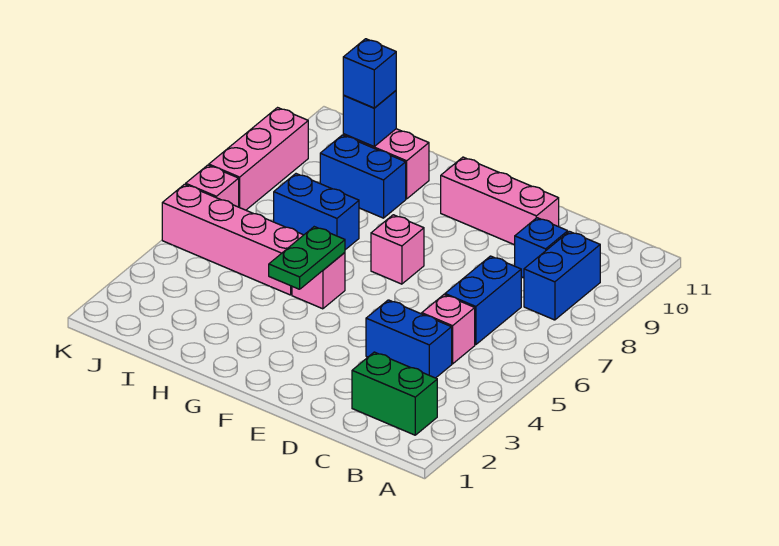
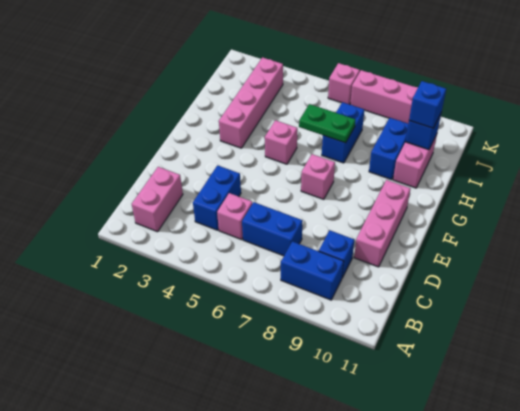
green 1x2 brick [352,352,437,435] -> pink 1x2 brick [132,167,183,232]
green 1x2 plate [269,227,345,289] -> green 1x2 plate moved to [299,104,356,143]
pink 1x4 brick [162,184,303,295] -> pink 1x4 brick moved to [219,57,283,148]

